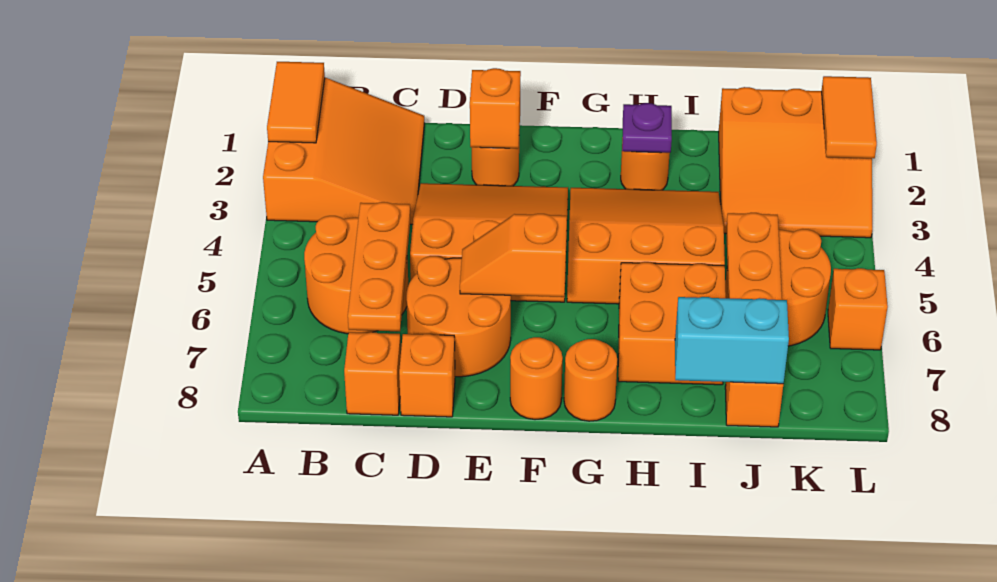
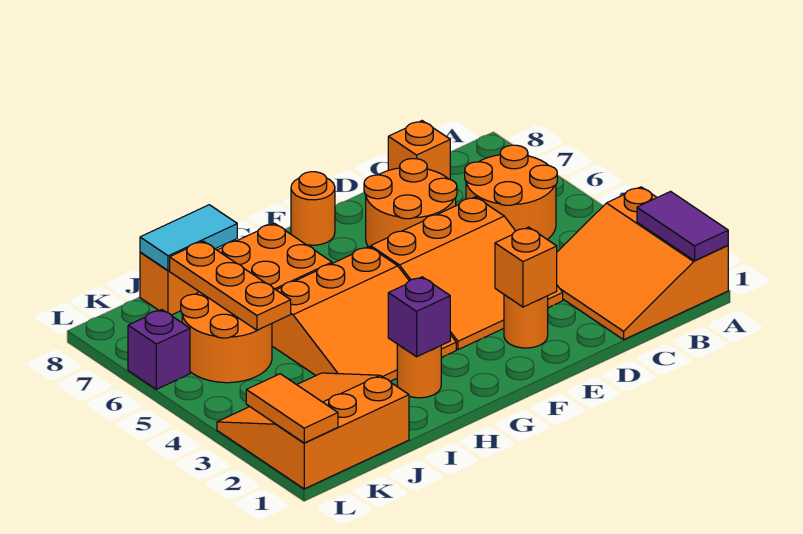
orange 1x2 tile [267,62,325,143] -> purple 1x2 tile [637,192,728,261]
orange 1x3 plate [348,202,411,331] -> none
orange 1x1 brick [399,334,455,417] -> none
orange 1x2 slope [460,214,567,297] -> none
orange 1x1 round brick [564,339,617,421] -> none
purple 1x1 plate [622,103,672,153] -> purple 1x1 brick [388,277,450,357]
cyan 1x2 brick [675,297,789,384] -> cyan 1x2 tile [140,205,237,271]
orange 1x1 brick [828,268,888,350] -> purple 1x1 brick [128,310,190,389]

